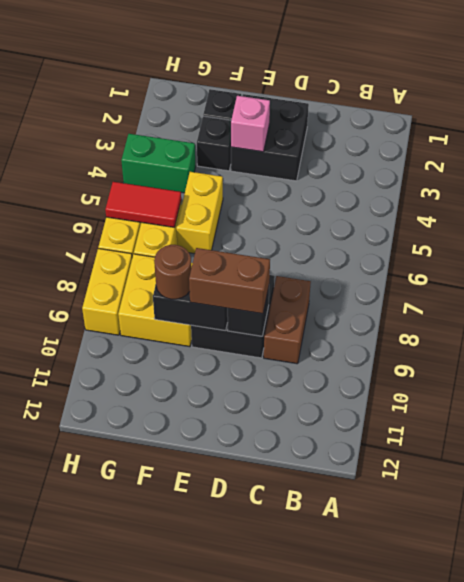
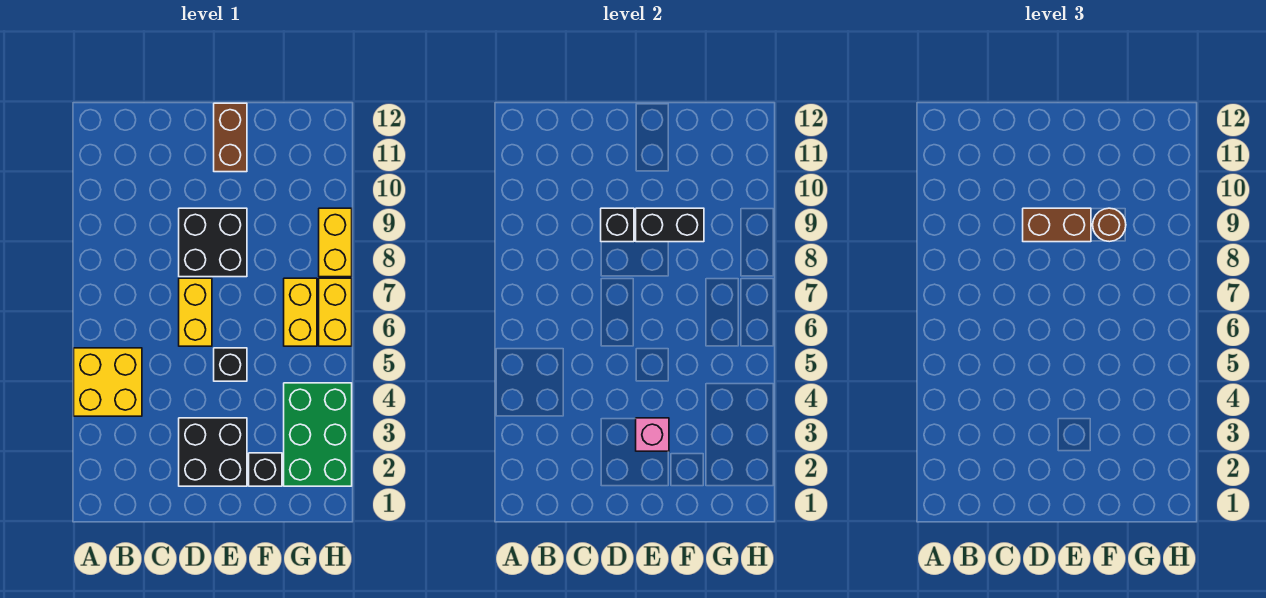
brown 1x2 brick [264,276,311,364] -> brown 1x2 brick moved to [214,103,247,172]
black 1x1 brick [197,116,231,171] -> black 1x1 brick moved to [214,348,247,381]
yellow 1x2 brick [176,172,223,254] -> yellow 1x2 brick moved to [179,278,212,346]
yellow 2x2 brick [118,254,193,347] -> yellow 2x2 brick moved to [74,348,142,416]
green 1x2 brick [121,134,196,193] -> green 2x3 brick [284,383,352,486]
red 1x2 tile [105,182,181,228] -> none

